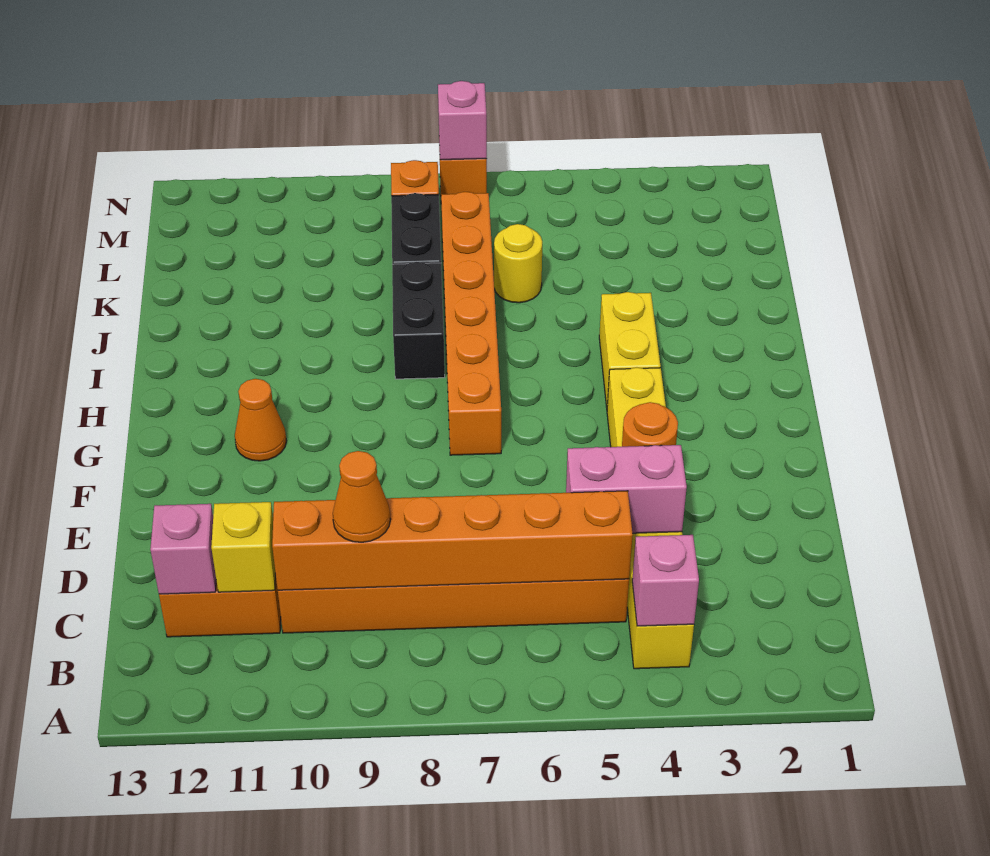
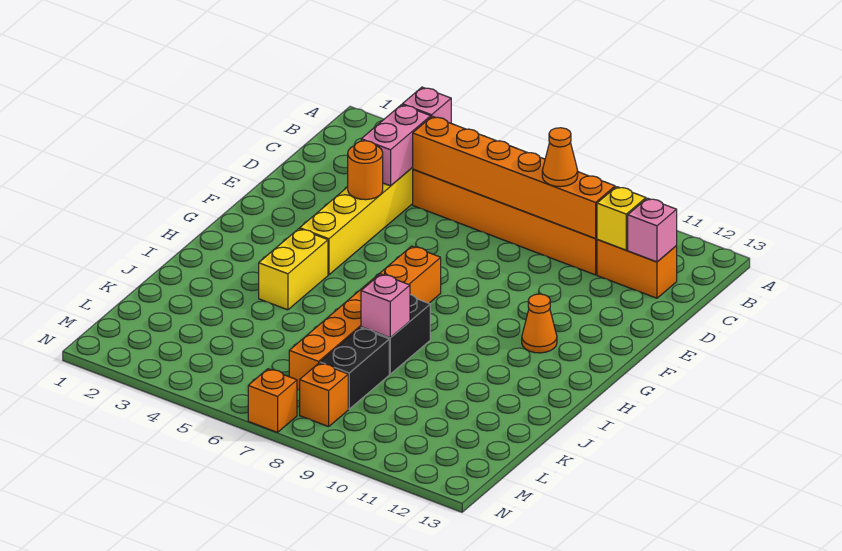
pink 1x2 brick [566,445,687,533] -> pink 1x2 brick turned to [361,105,431,186]
yellow 1x1 round brick [494,224,542,303] -> none
pink 1x1 brick [438,81,487,160] -> pink 1x1 brick moved to [361,274,410,338]

